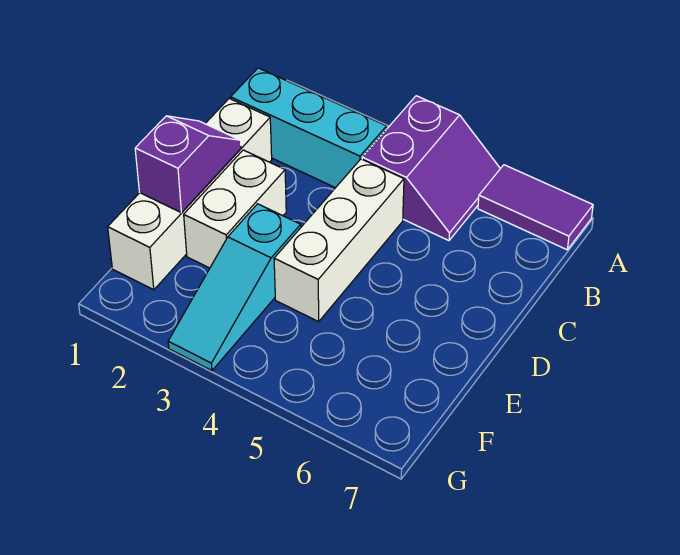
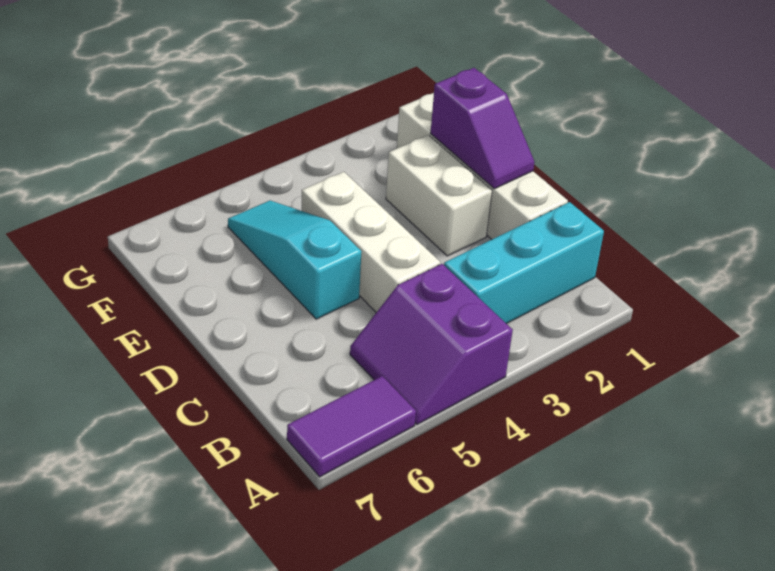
cyan 1x3 slope [168,204,301,371] -> cyan 1x3 slope moved to [228,201,361,319]

